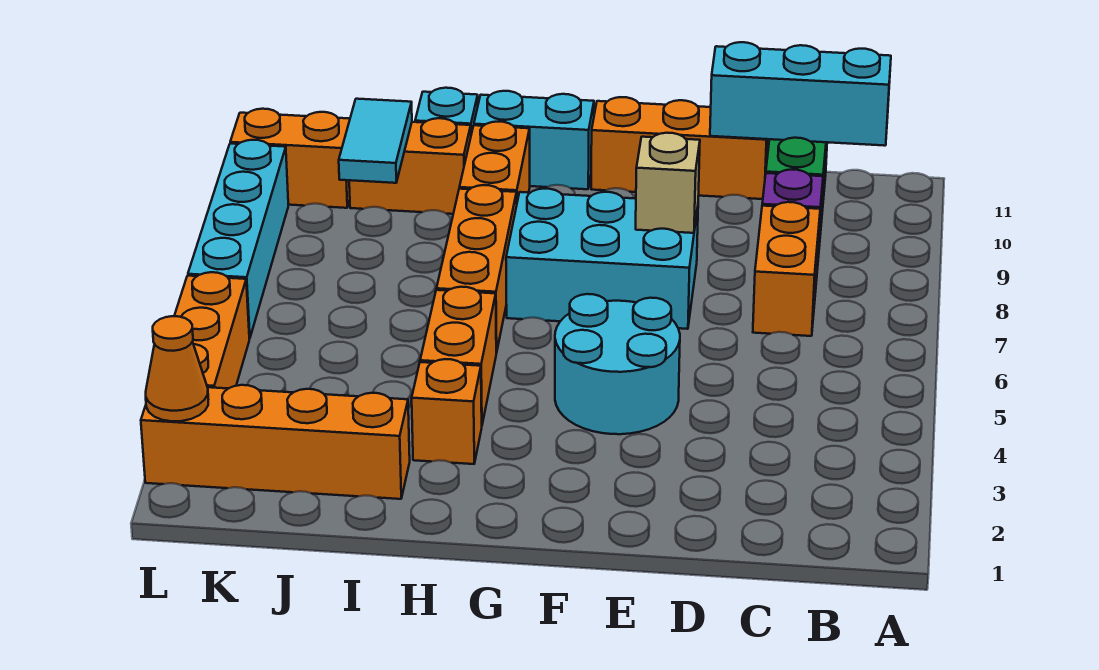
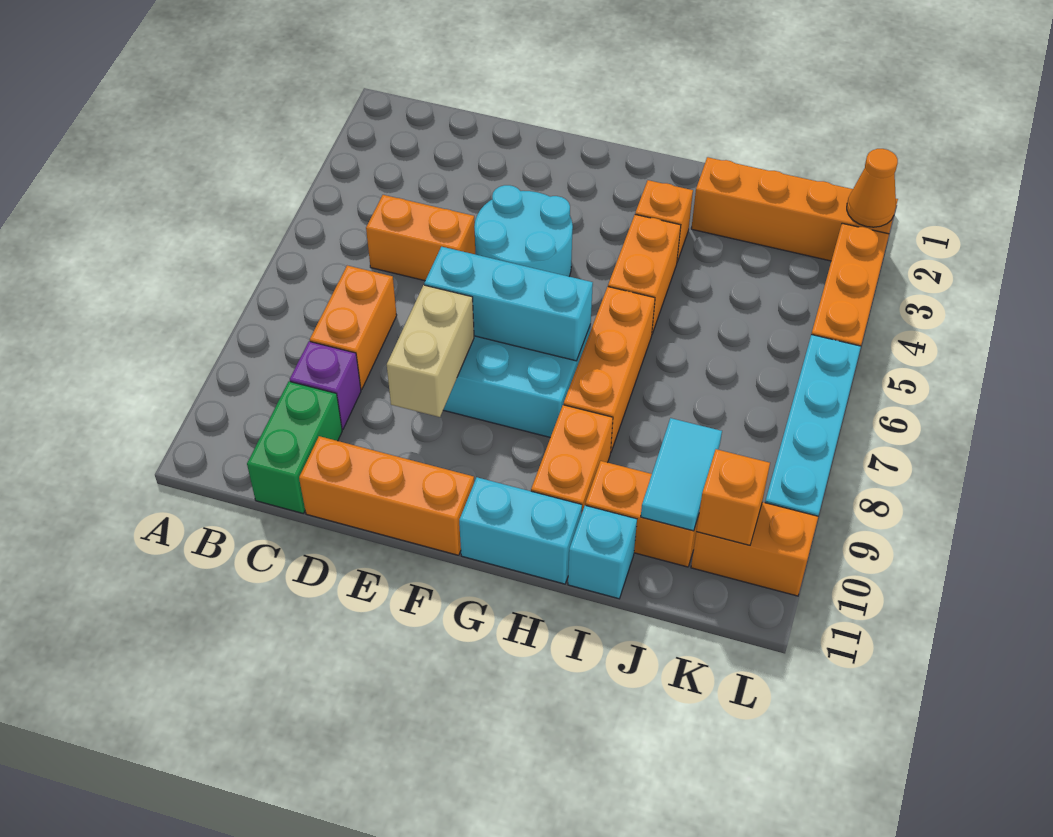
cyan 1x3 brick [710,42,891,146] -> cyan 1x3 brick moved to [424,247,593,361]
none -> orange 1x2 brick [366,195,475,281]
tan 1x1 brick [636,133,700,233] -> tan 1x2 brick [387,285,474,417]
none -> orange 1x1 brick [697,449,770,545]

